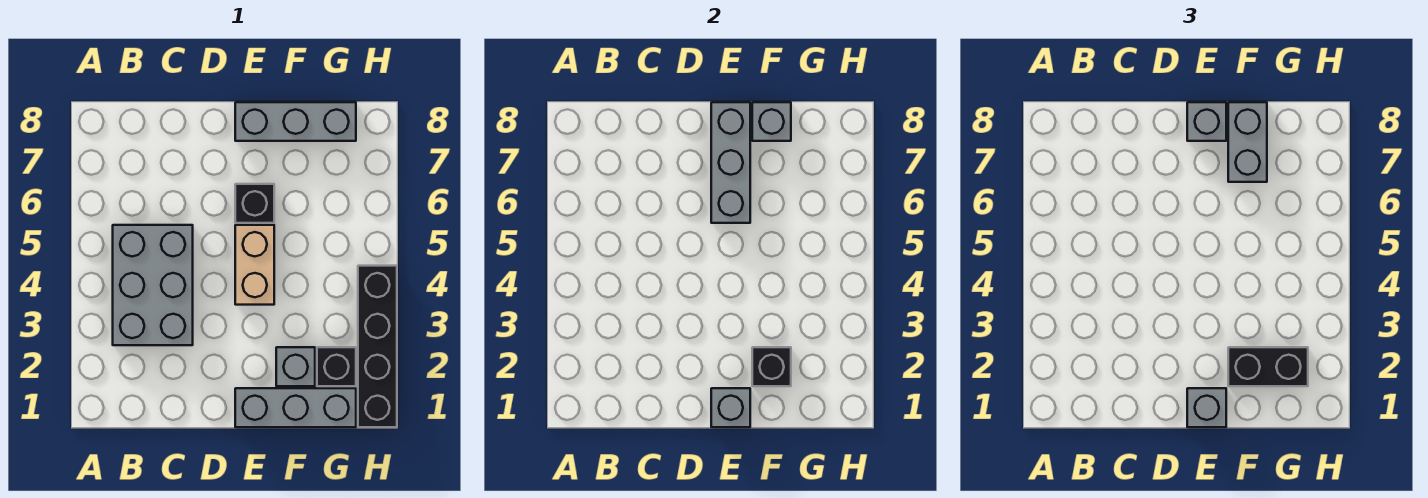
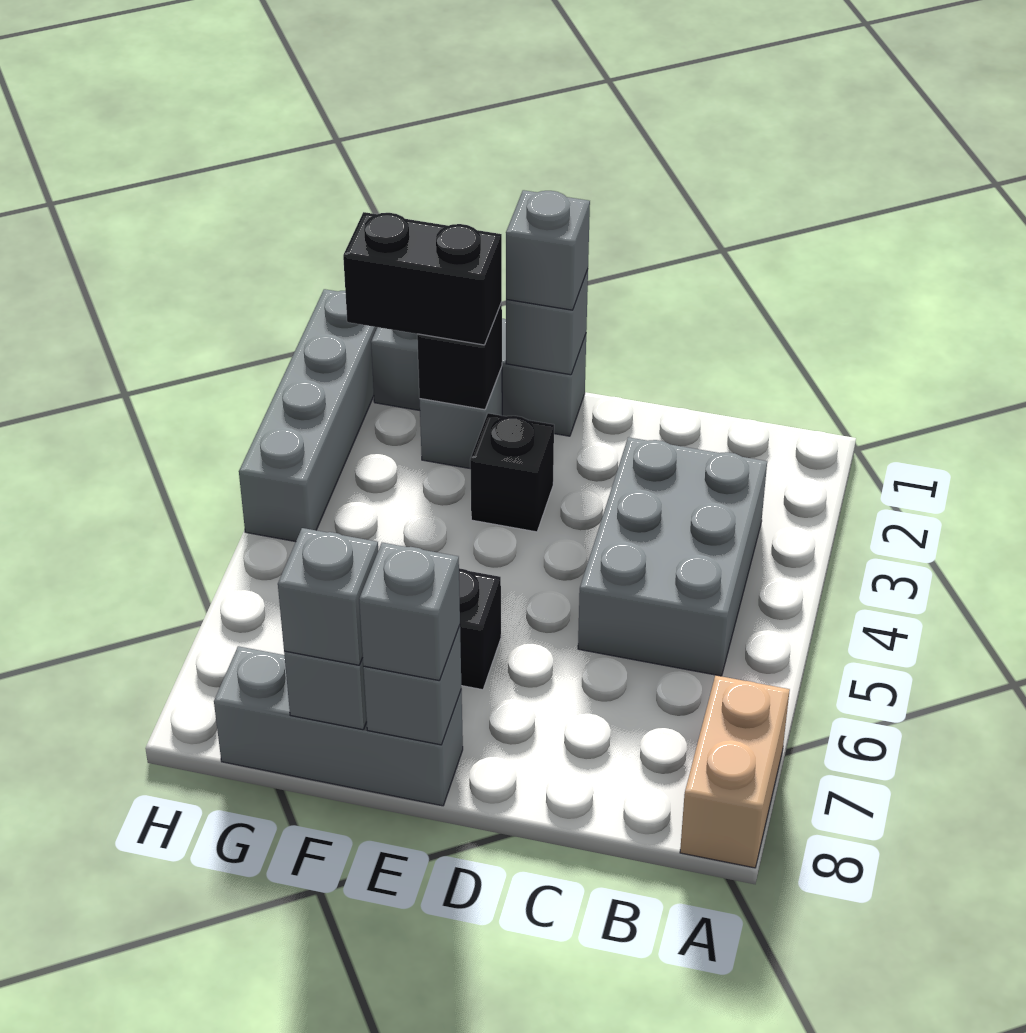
tan 1x2 brick [235,225,274,305] -> tan 1x2 brick moved to [680,675,790,868]
grey 1x3 brick [711,102,750,223] -> grey 1x1 brick [363,626,461,745]
grey 1x2 brick [1228,102,1267,182] -> grey 1x1 brick [278,528,378,665]
black 1x1 brick [317,347,356,386] -> black 1x1 brick moved to [470,413,554,532]
black 1x4 brick [358,266,397,427] -> grey 1x4 brick [239,289,377,542]

